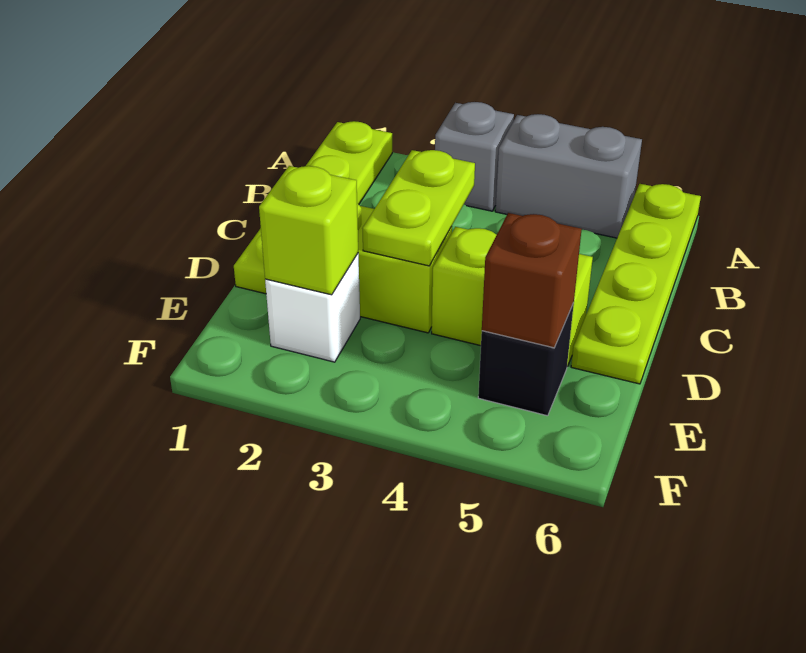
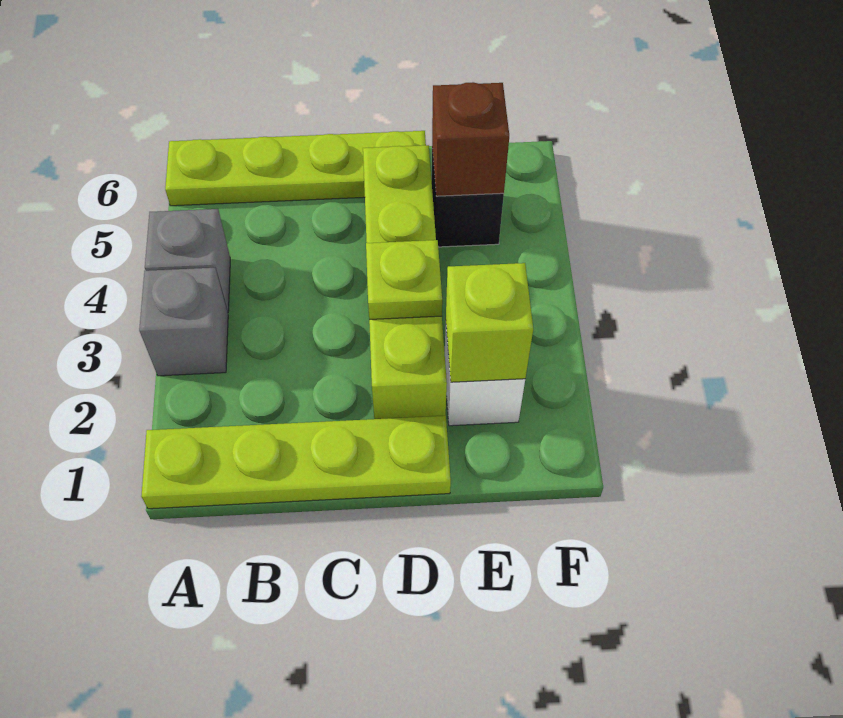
grey 1x2 brick [495,114,642,238] -> grey 1x1 brick [145,209,230,312]
lime 1x2 plate [362,150,475,266] -> lime 1x1 plate [366,240,442,320]

